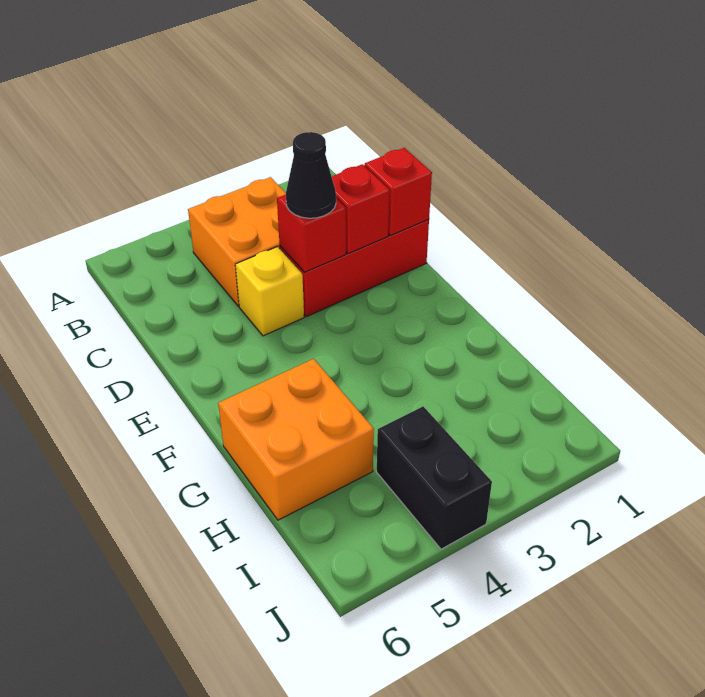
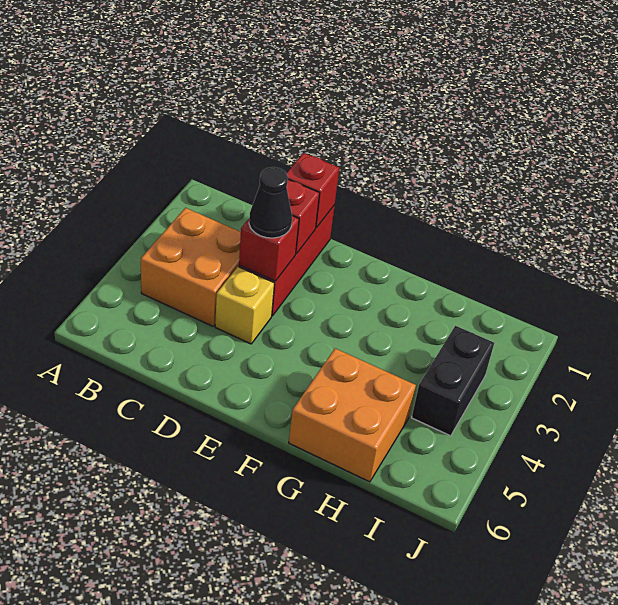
black 1x2 brick [377,406,492,549] -> black 1x2 brick turned to [412,326,494,436]

